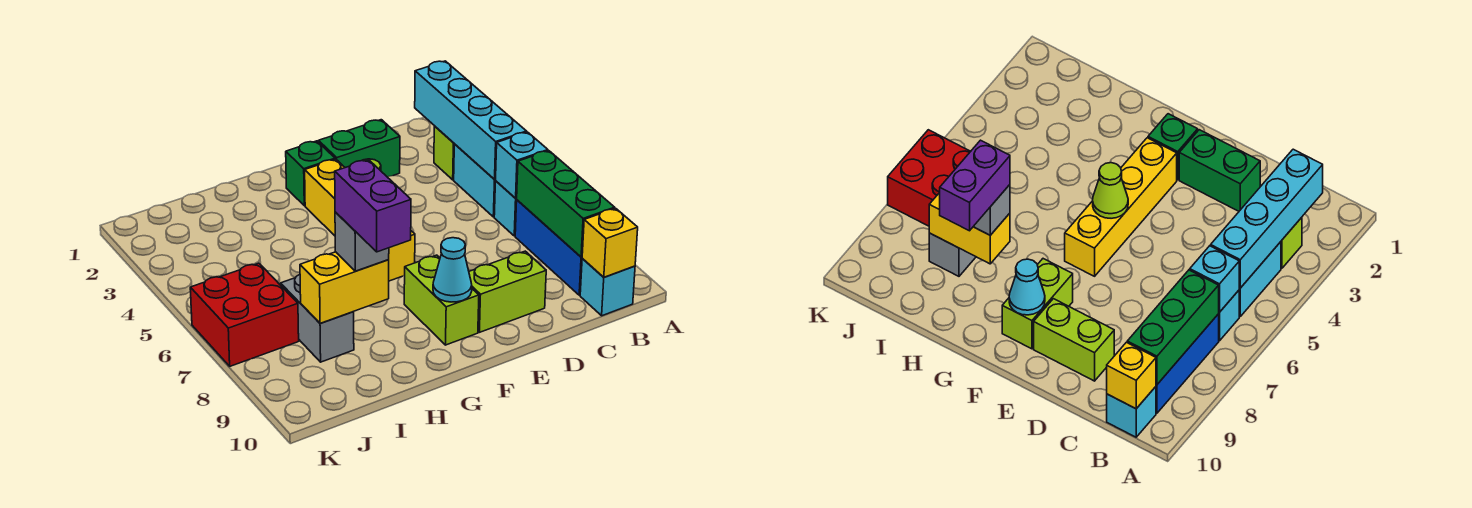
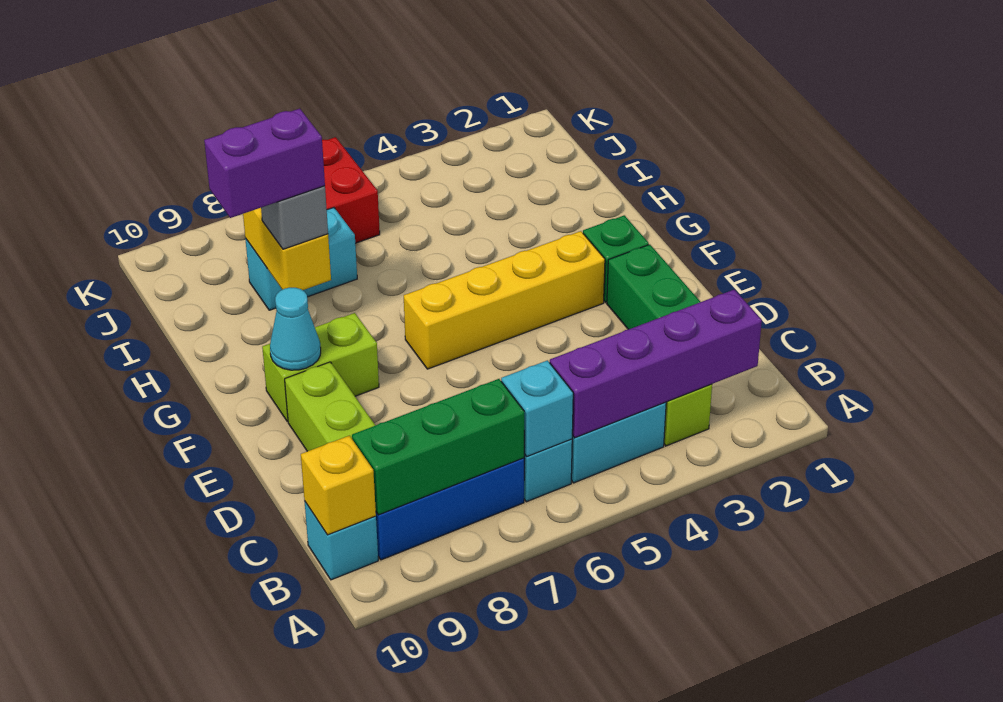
cyan 1x4 brick [415,61,526,180] -> purple 1x4 brick [550,290,762,438]
lime 1x1 cone [1093,163,1128,218] -> none
grey 1x2 brick [281,275,354,362] -> cyan 1x2 brick [245,208,357,310]

